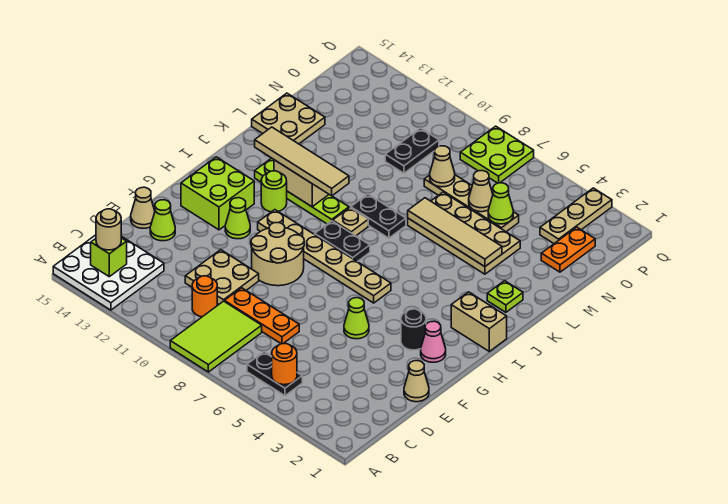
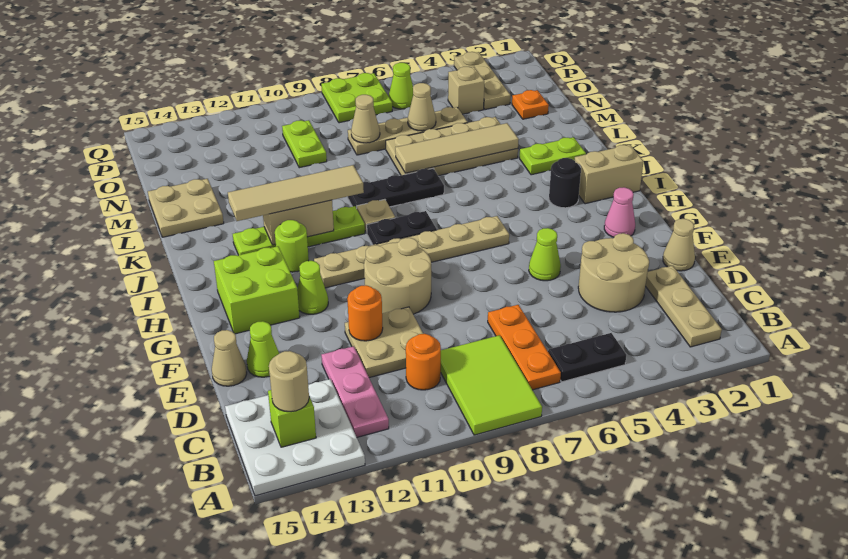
none -> tan 1x3 plate [646,266,722,347]
orange 1x1 round brick [272,344,297,385] -> orange 1x1 round brick moved to [347,285,383,341]
none -> pink 1x3 plate [321,346,389,437]
none -> tan 2x2 round brick [578,233,649,312]
orange 1x3 plate [224,288,299,344] -> orange 1x3 plate turned to [488,305,561,390]
black 1x1 round brick [401,309,426,350] -> black 1x1 round brick moved to [549,158,581,208]
lime 1x1 plate [487,281,523,312] -> lime 1x2 plate [519,137,586,175]
black 1x2 plate [351,194,406,238] -> black 1x3 plate [347,169,444,208]
orange 1x2 plate [541,227,595,272] -> orange 1x1 plate [512,90,549,119]
lime 1x1 cone [488,183,513,224] -> lime 1x1 cone moved to [389,63,413,109]
black 1x2 plate [385,128,439,173] -> lime 1x2 plate [282,120,327,168]
none -> tan 1x1 brick [448,67,484,114]

